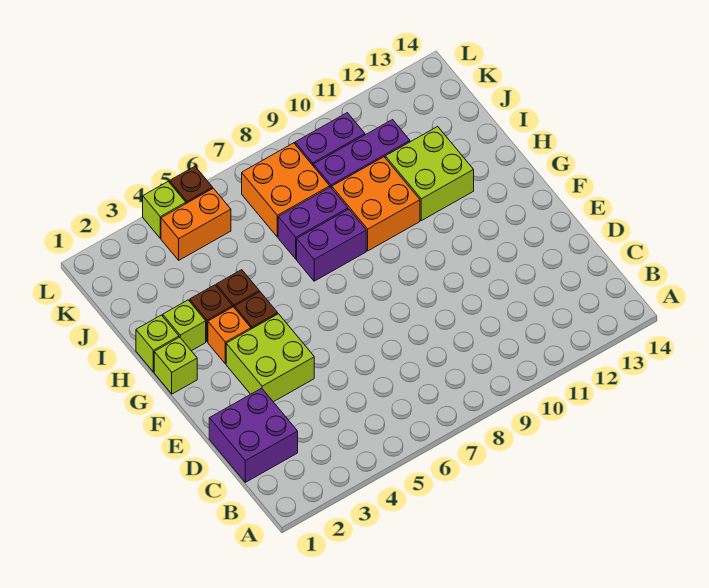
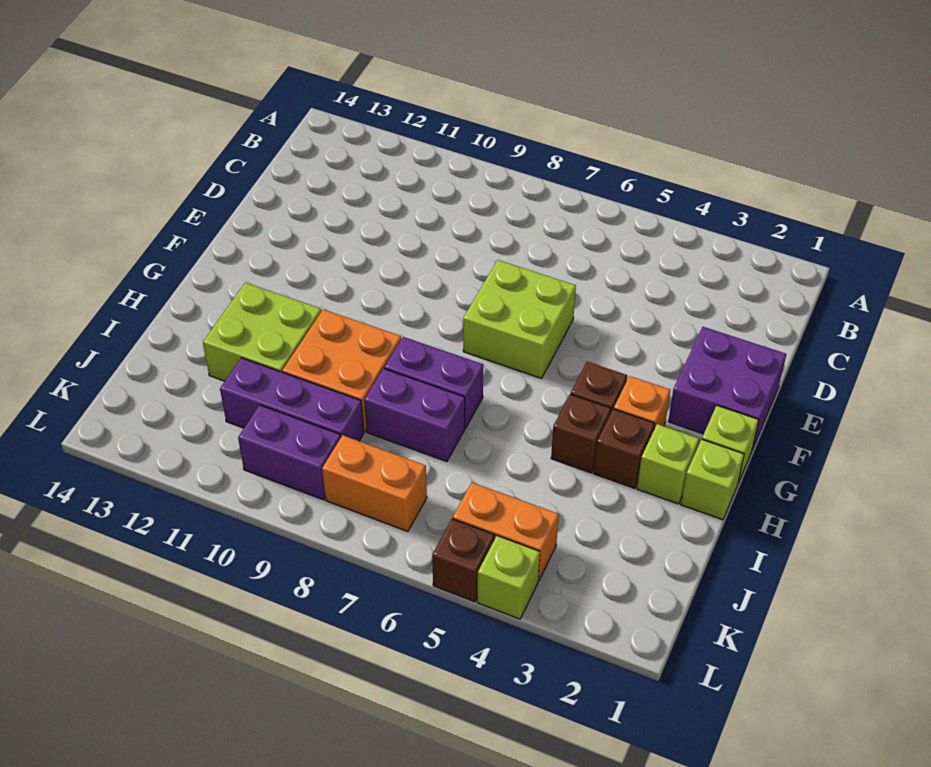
purple 2x2 brick [209,388,298,482] -> purple 2x2 brick moved to [668,327,786,449]
lime 2x2 brick [226,314,314,402] -> lime 2x2 brick moved to [463,260,576,378]
orange 2x2 brick [242,143,330,237] -> orange 1x2 brick [322,435,427,532]

